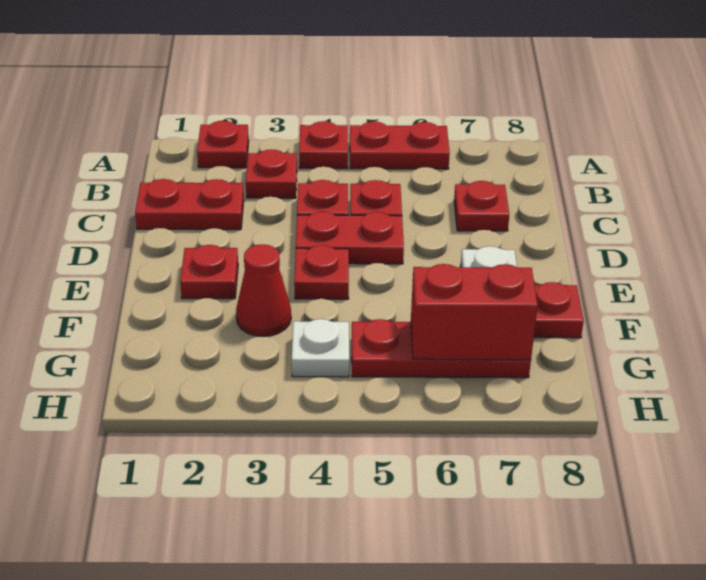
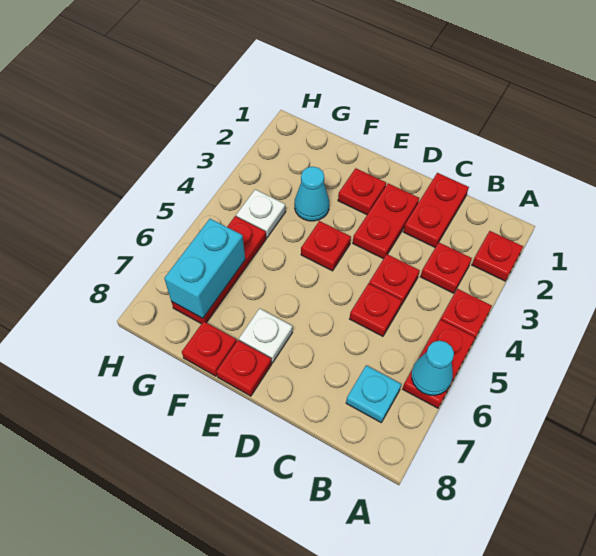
none -> cyan 1x1 cone [412,341,454,395]
none -> cyan 1x1 plate [346,365,401,422]
red 1x1 plate [454,181,509,231] -> red 1x1 plate moved to [216,340,272,396]
red 1x2 plate [296,212,404,264] -> red 1x2 plate moved to [353,183,419,259]
red 1x1 cone [236,244,291,337] -> cyan 1x1 cone [294,167,329,221]
red 1x2 brick [411,264,538,360] -> cyan 1x2 brick [164,219,245,318]

